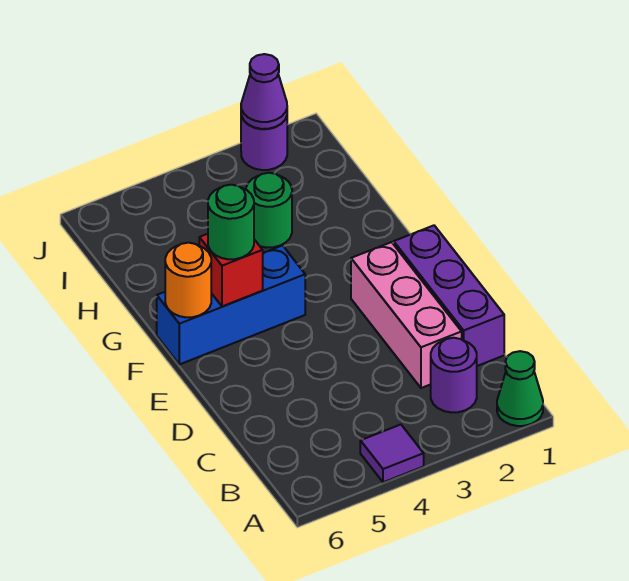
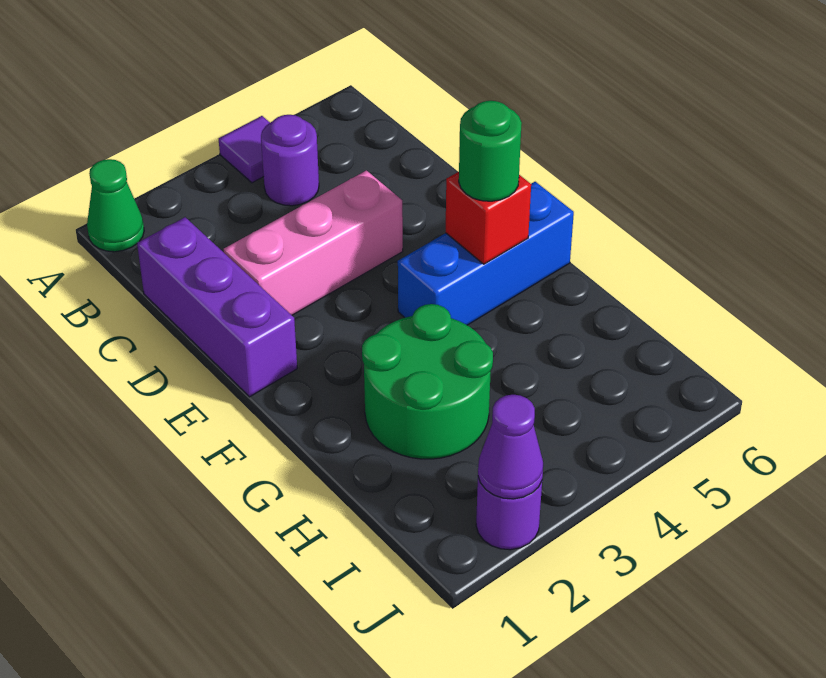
purple 1x1 round brick [431,338,477,412] -> purple 1x1 round brick moved to [261,115,319,206]
pink 1x3 brick [351,242,462,388] -> pink 1x3 brick turned to [224,170,403,315]
orange 1x1 round brick [165,243,211,317] -> none
green 1x1 round brick [246,173,292,248] -> green 2x2 round brick [362,304,493,459]

